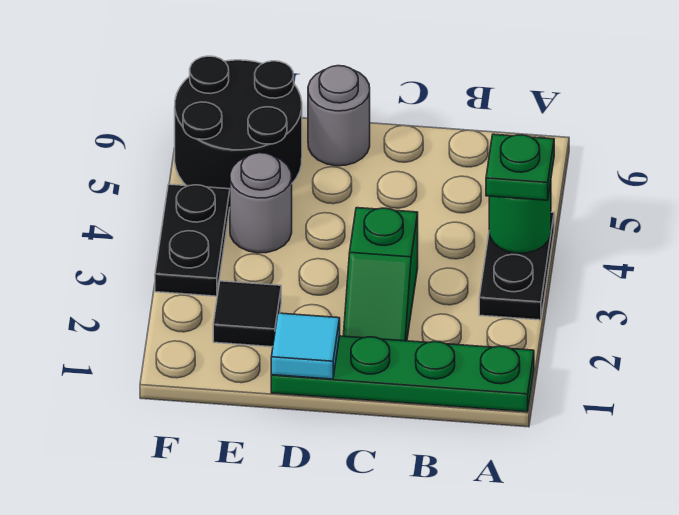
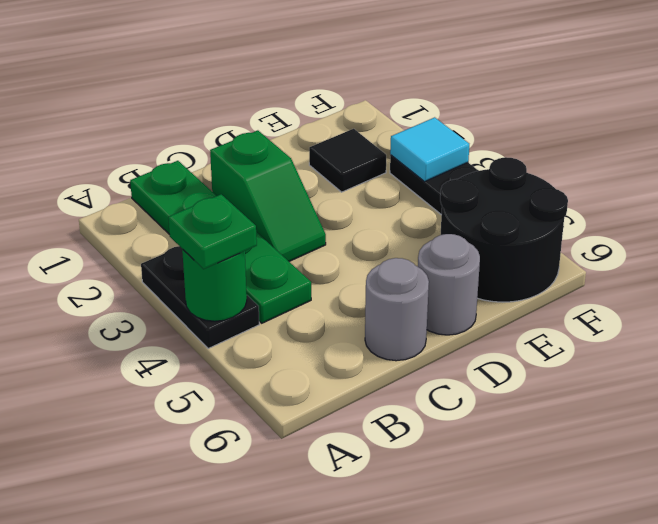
green 1x4 plate [271,336,534,412] -> green 1x4 plate turned to [130,161,311,323]
green 1x2 slope [343,208,418,341] -> green 1x2 slope turned to [210,130,326,261]
cyan 1x1 tile [271,313,340,379] -> cyan 1x1 tile moved to [390,117,469,182]
grey 1x1 round brick [230,153,292,253] -> grey 1x1 round brick moved to [365,258,429,361]

